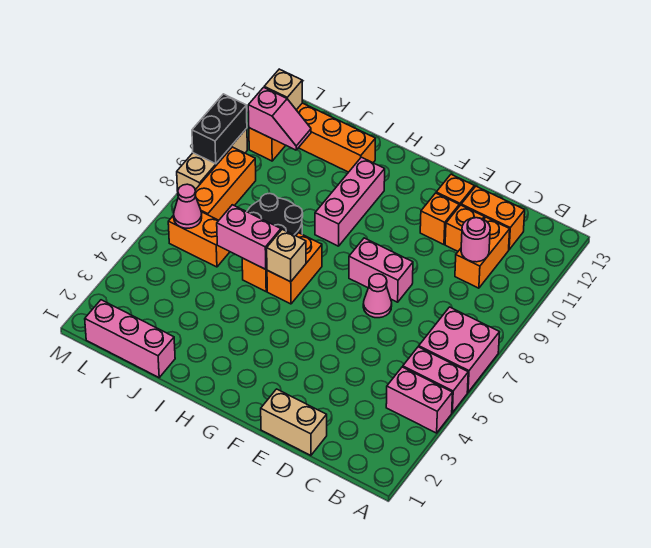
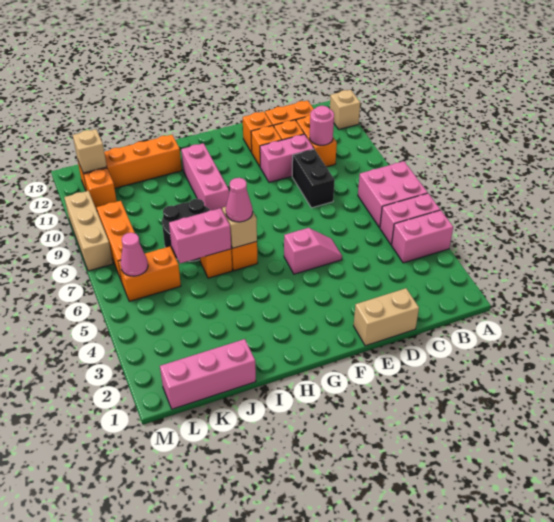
none -> tan 1x1 brick [330,90,360,129]
pink 1x1 cone [363,274,392,318] -> pink 1x1 cone moved to [226,178,253,222]
pink 1x2 brick [349,238,413,302] -> pink 1x2 brick moved to [260,134,314,182]
pink 1x2 slope [248,87,311,150] -> pink 1x2 slope moved to [284,228,342,274]
black 1x2 brick [192,94,247,164] -> black 1x2 brick moved to [292,149,335,208]

